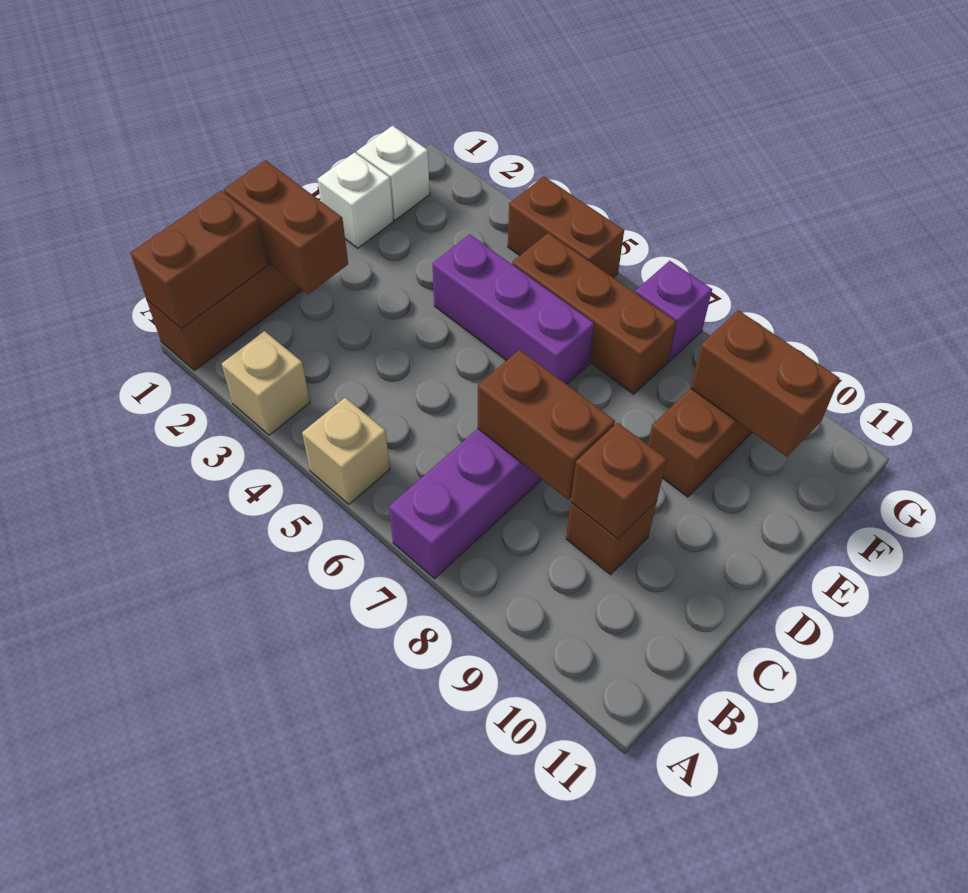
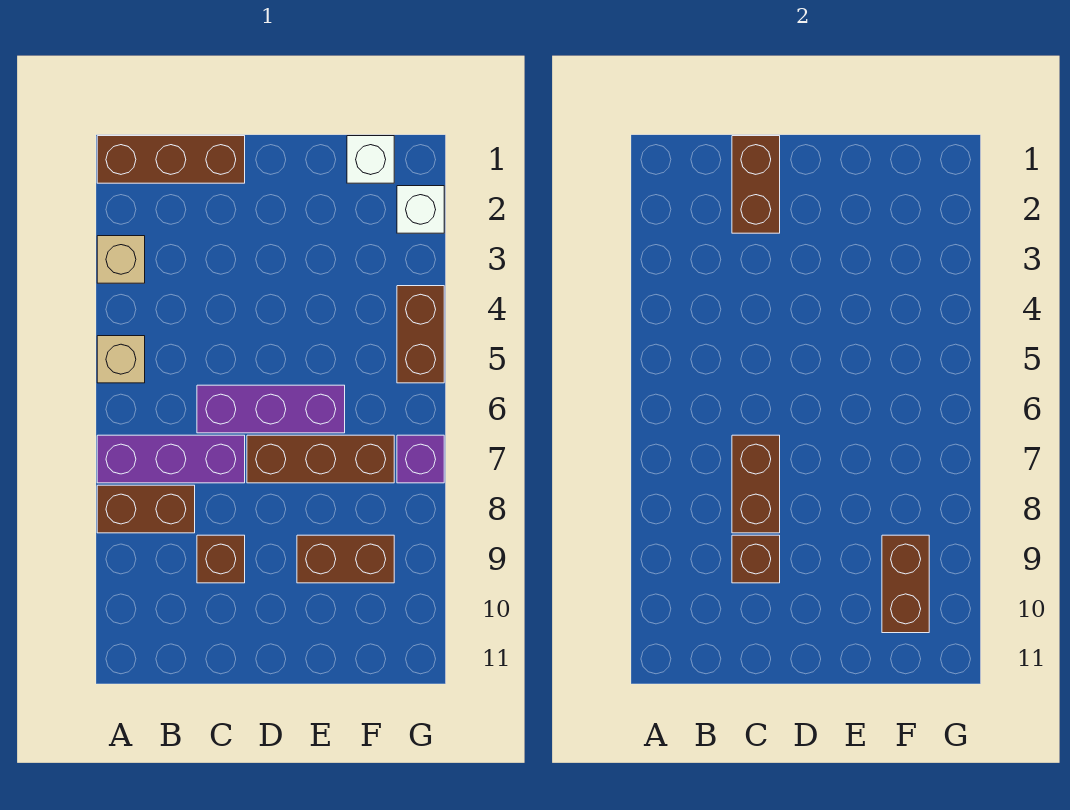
brown 1x2 brick [130,191,268,329] -> brown 1x2 brick moved to [97,485,195,533]
white 1x1 brick [318,152,393,248] -> white 1x1 brick moved to [397,186,444,233]
purple 1x3 brick [432,234,594,384] -> purple 1x3 brick turned to [197,385,345,433]
brown 1x3 brick [512,233,676,394] -> brown 1x3 brick turned to [247,435,394,483]

